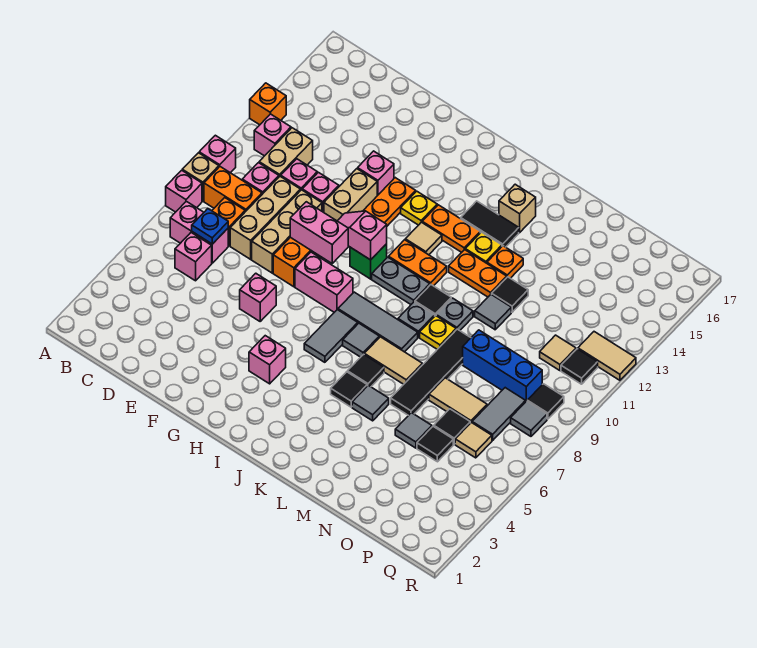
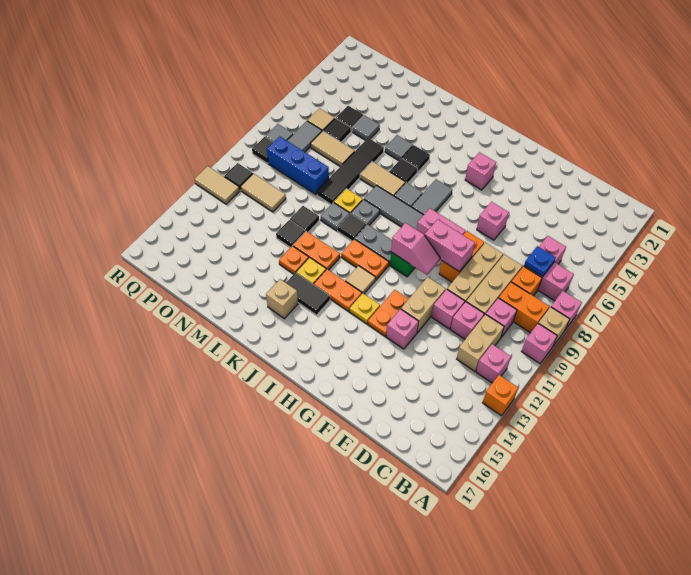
grey 1x1 tile [475,294,511,330] -> black 1x1 tile [290,206,319,232]
tan 1x1 tile [540,335,576,371] -> tan 1x2 tile [241,173,286,212]

